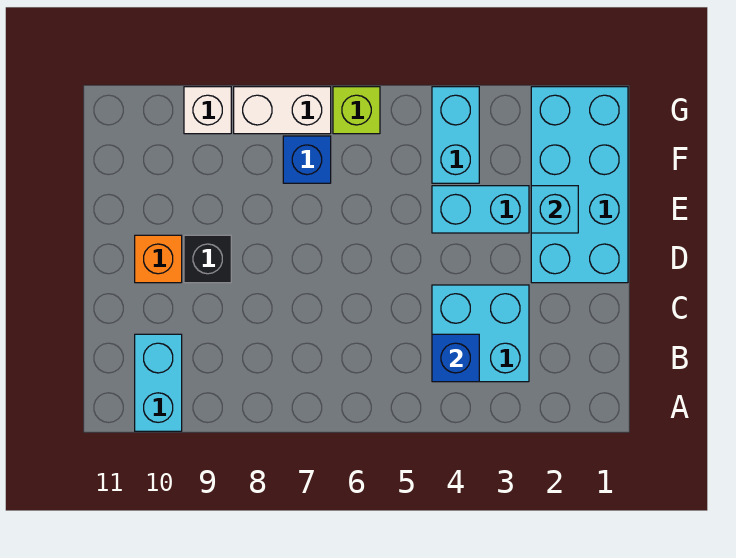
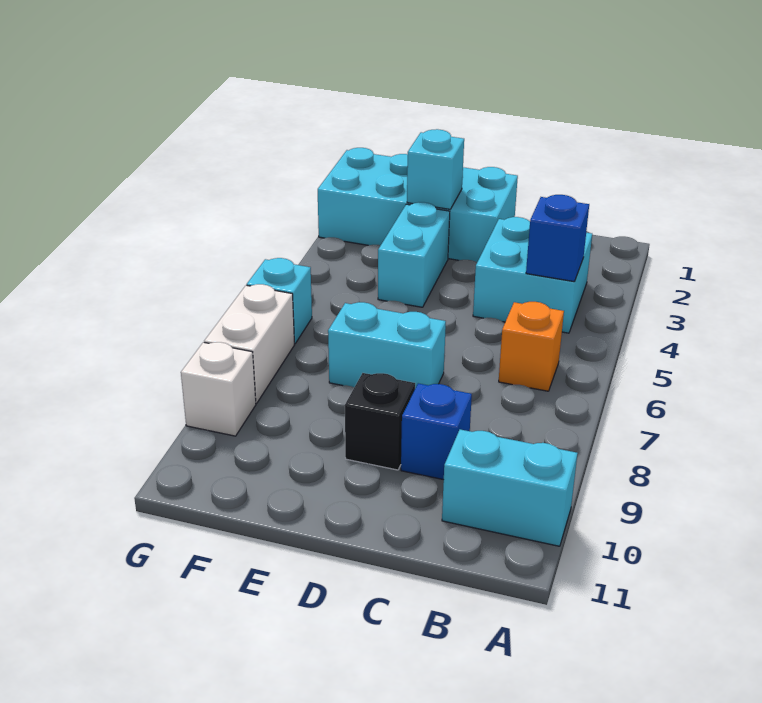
orange 1x1 brick [135,235,182,283] -> orange 1x1 brick moved to [499,302,564,391]
cyan 1x2 brick [432,87,479,183] -> cyan 1x2 brick moved to [328,302,446,388]
blue 1x1 brick [283,136,331,183] -> blue 1x1 brick moved to [401,383,472,480]
lime 1x1 brick [333,87,380,134] -> cyan 1x1 brick [247,258,312,344]

